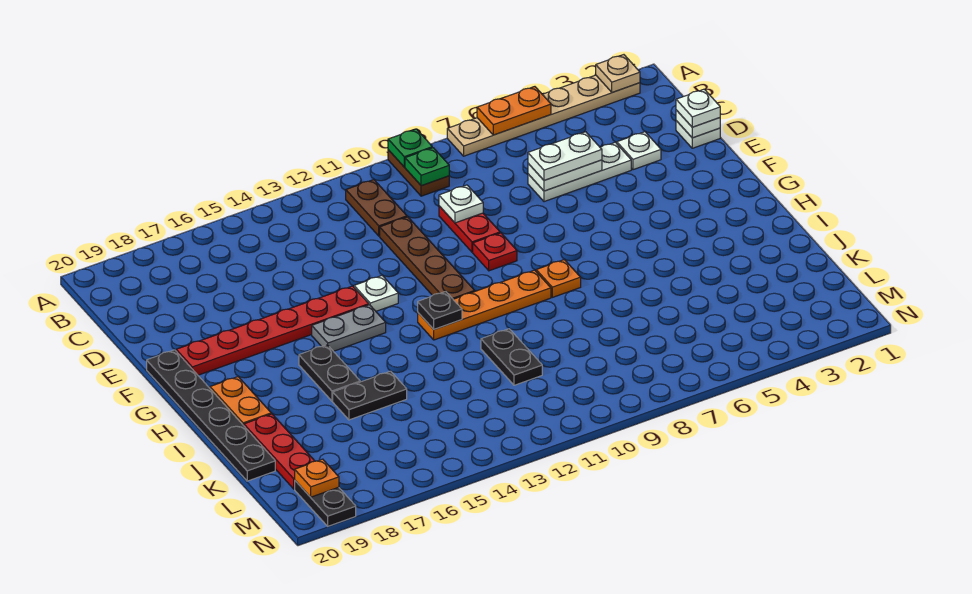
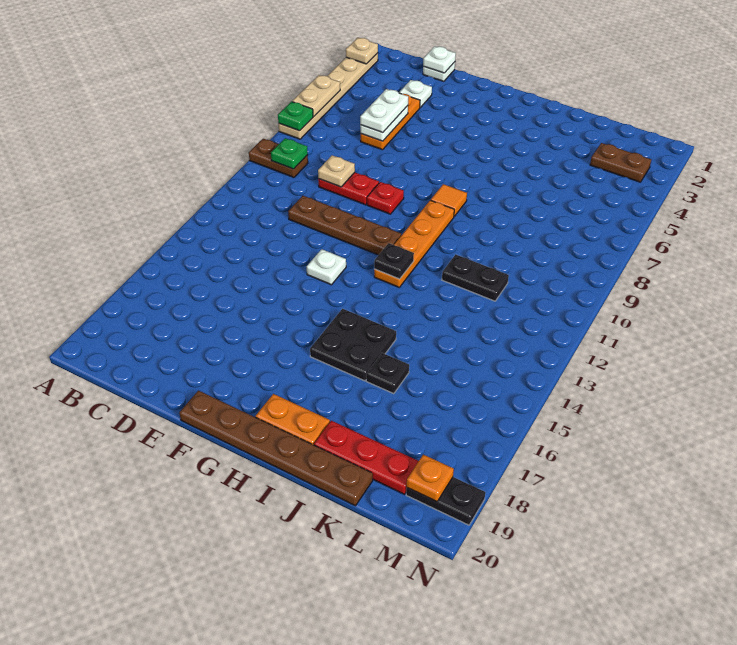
orange 1x2 plate [477,87,551,135] -> tan 1x2 plate [292,75,340,117]
green 1x1 plate [388,129,432,167] -> green 1x1 plate moved to [278,102,313,131]
brown 1x2 plate [346,180,407,236] -> brown 1x2 plate moved to [590,143,651,182]
white 1x1 plate [676,89,720,127] -> none
white 1x3 plate [528,142,631,202] -> orange 1x3 plate [361,94,420,150]
white 1x1 plate [439,185,483,223] -> tan 1x1 plate [318,155,355,187]
red 1x6 plate [176,286,369,375] -> none
black 1x6 plate [147,350,275,481] -> brown 1x6 plate [179,391,373,506]
grey 1x2 plate [312,305,386,351] -> none
orange 1x1 plate [536,260,581,297] -> orange 1x1 tile [431,184,467,216]
black 1x2 plate [299,345,360,401] -> black 2x2 plate [310,309,396,381]
black 1x2 plate [333,371,407,420] -> black 1x1 plate [366,353,409,394]

